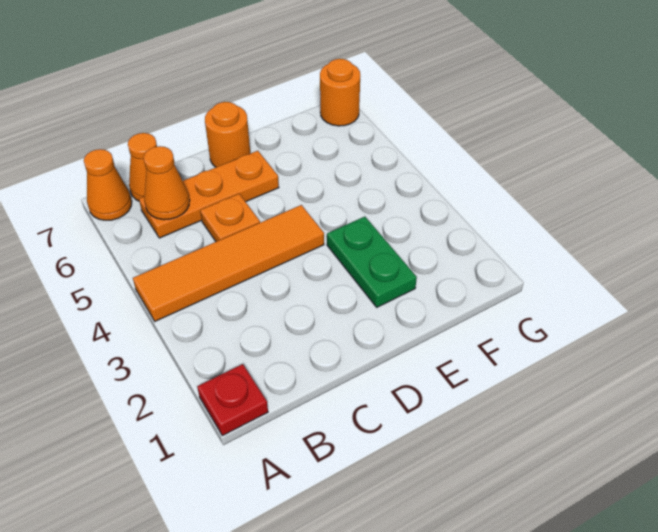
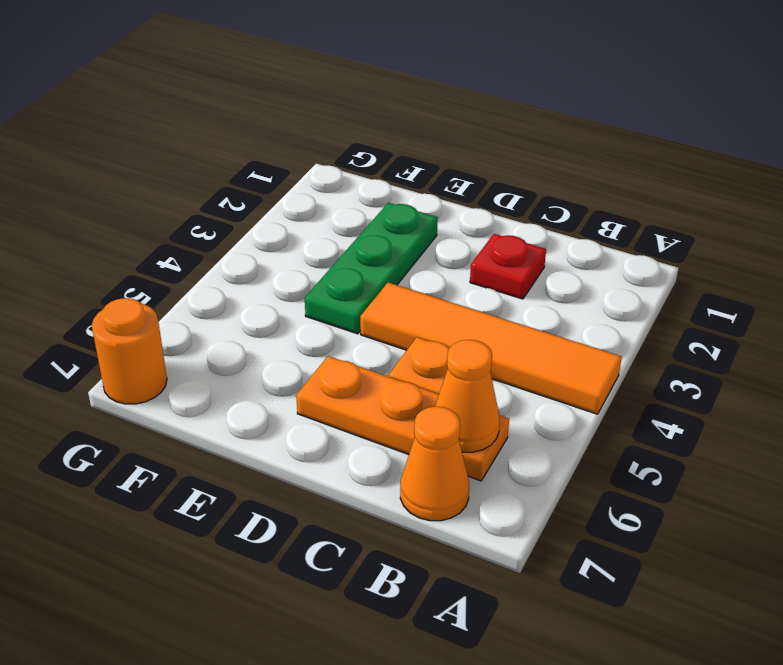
red 1x1 plate [197,364,268,436] -> red 1x1 plate moved to [470,234,546,299]
orange 1x1 cone [84,149,132,220] -> none
orange 1x1 round brick [205,102,250,167] -> none
green 1x2 plate [327,217,417,307] -> green 1x3 plate [305,203,438,334]

